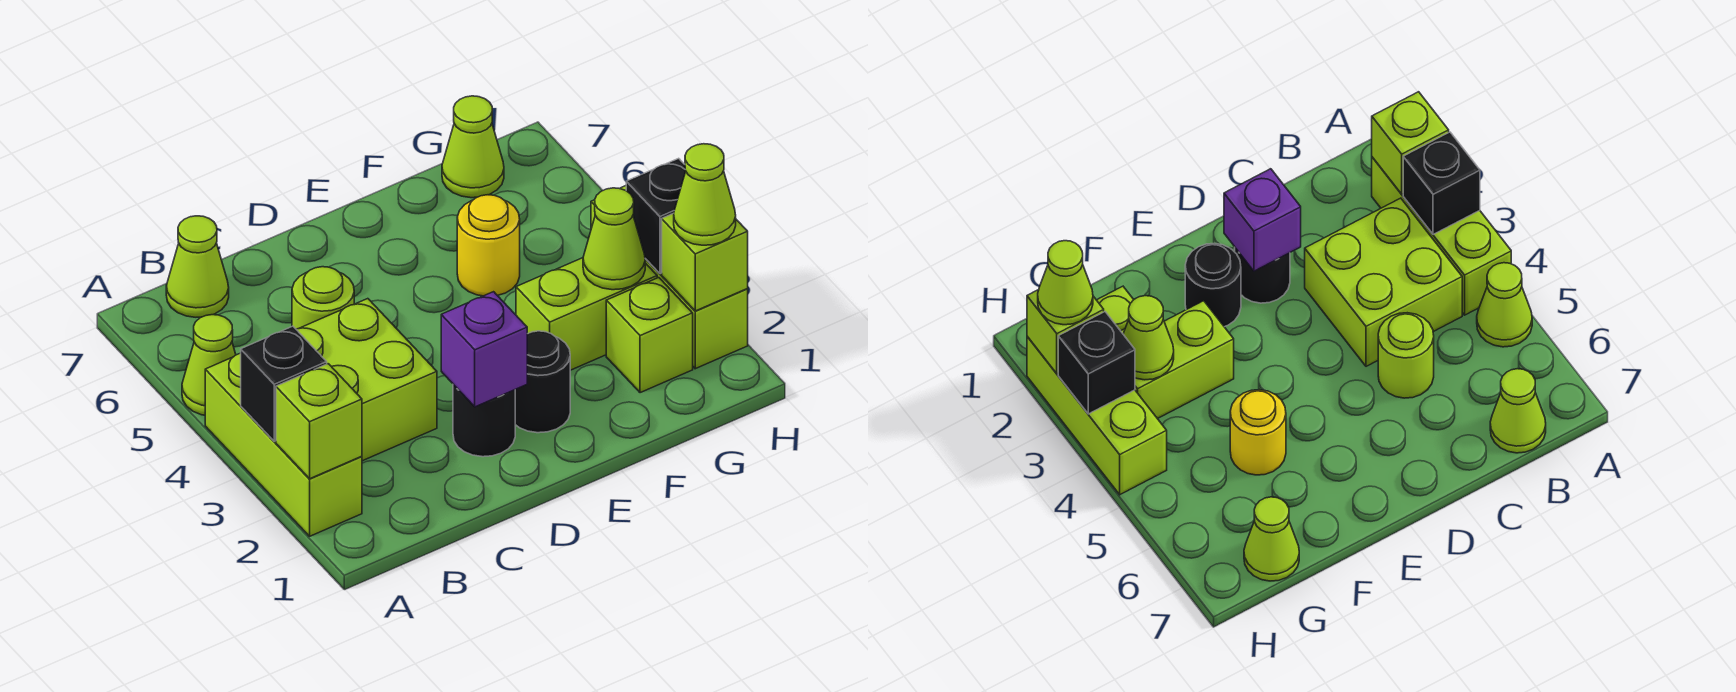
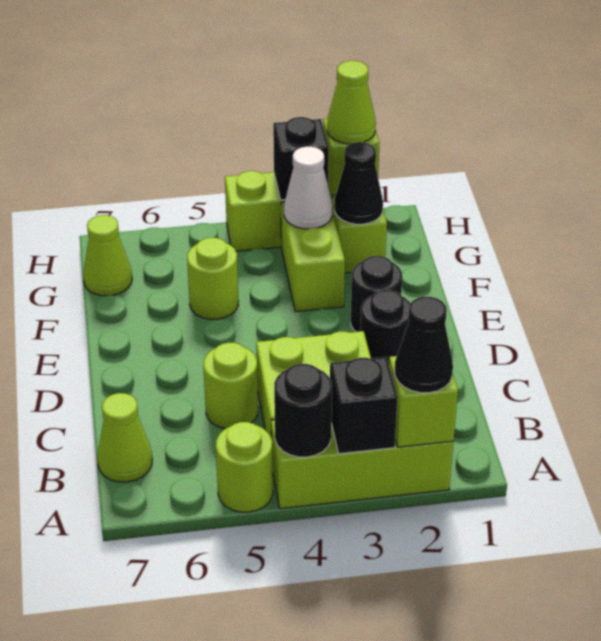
none -> black 1x1 cone [395,297,453,393]
none -> black 1x1 round brick [274,364,332,457]
lime 1x1 cone [182,315,236,415] -> lime 1x1 round brick [216,422,273,512]
purple 1x1 brick [441,292,527,407] -> none
yellow 1x1 round brick [457,195,520,296] -> lime 1x1 round brick [187,238,238,319]
none -> black 1x1 cone [335,142,383,224]
lime 1x1 cone [583,188,645,290] -> white 1x1 cone [284,147,332,229]

